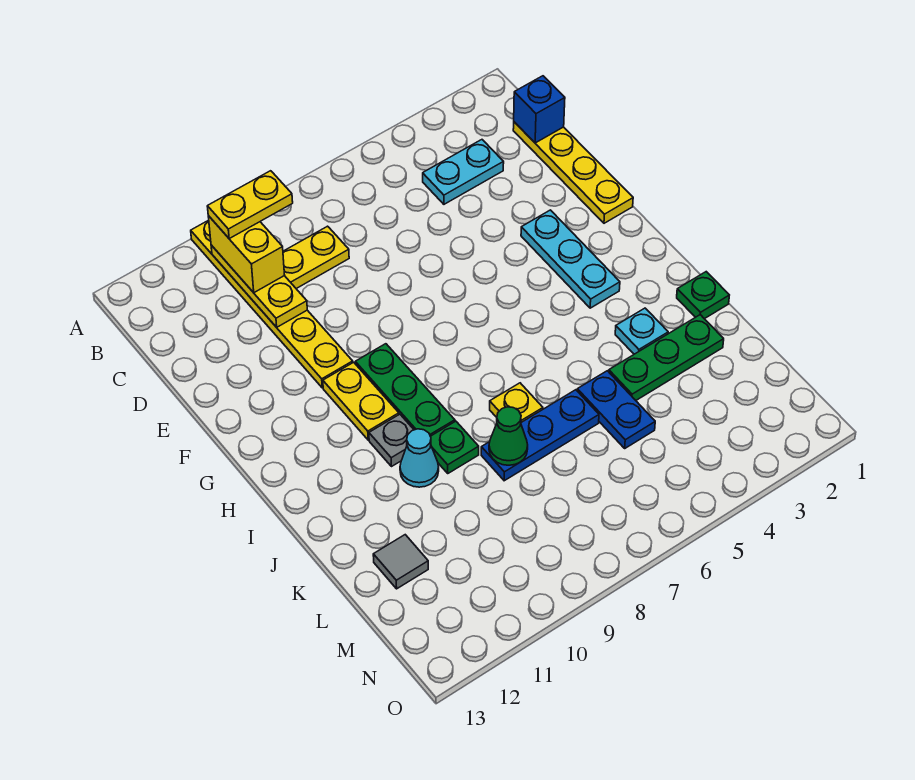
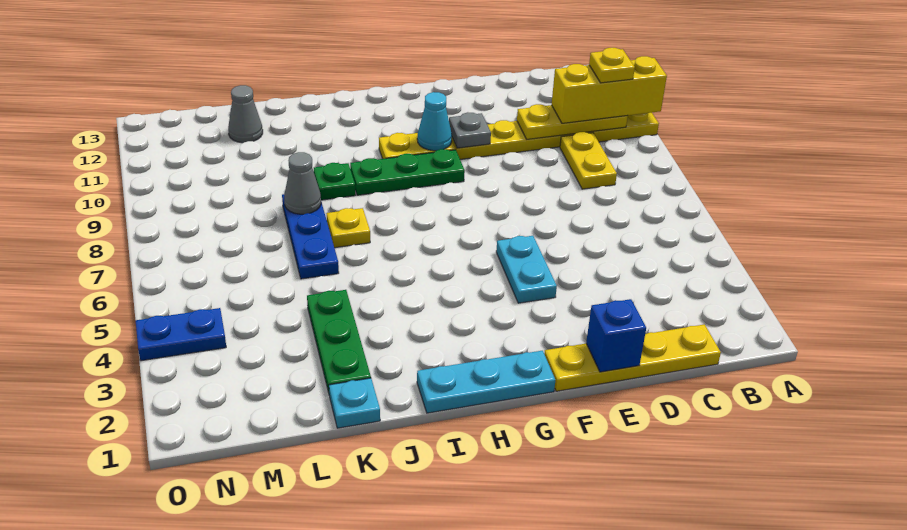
yellow 1x2 plate [207,171,293,239] -> yellow 1x1 plate [589,48,635,83]
yellow 1x2 brick [208,216,285,293] -> yellow 1x3 brick [552,56,667,123]
blue 1x1 brick [514,76,565,143] -> blue 1x1 brick moved to [586,299,646,372]
cyan 1x2 plate [423,140,504,204] -> cyan 1x2 plate moved to [496,236,557,303]
cyan 1x3 plate [521,210,620,308] -> cyan 1x3 plate moved to [417,351,555,413]
grey 1x1 plate [369,414,414,467] -> grey 1x1 plate moved to [449,112,491,148]
green 1x1 plate [677,272,729,319] -> none
cyan 1x1 plate [615,308,668,354] -> cyan 1x1 plate moved to [329,378,380,428]
cyan 1x1 cone [400,429,439,487] -> cyan 1x1 cone moved to [417,92,452,151]
blue 1x2 plate [577,371,655,448] -> blue 1x2 plate moved to [136,308,226,361]
green 1x1 cone [489,407,528,465] -> grey 1x1 cone [284,152,321,214]
grey 1x1 tile [373,535,428,589] -> grey 1x1 cone [228,85,263,143]

